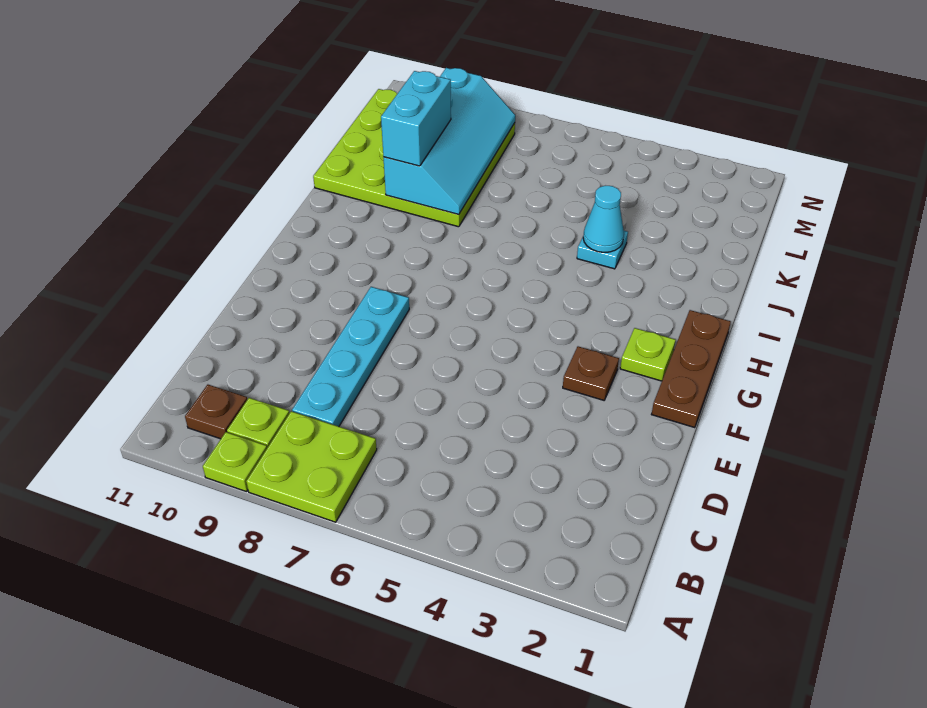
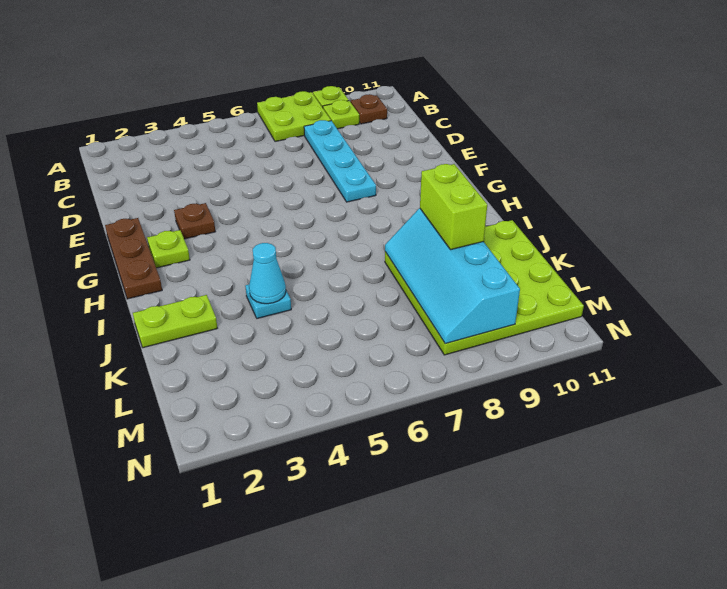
none -> lime 1x2 plate [133,295,217,348]
cyan 1x2 brick [381,71,451,166] -> lime 1x2 brick [420,164,487,250]

